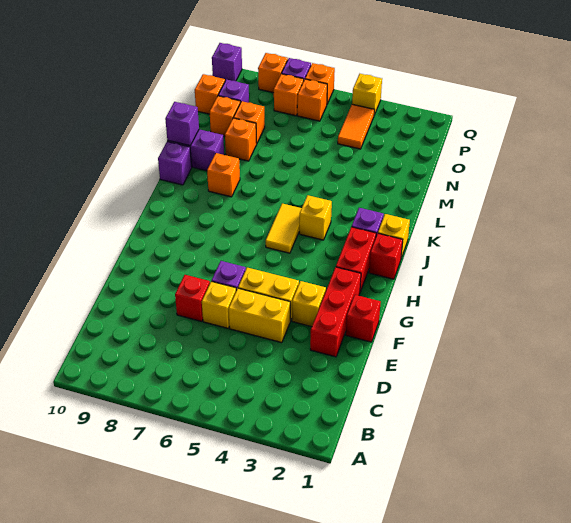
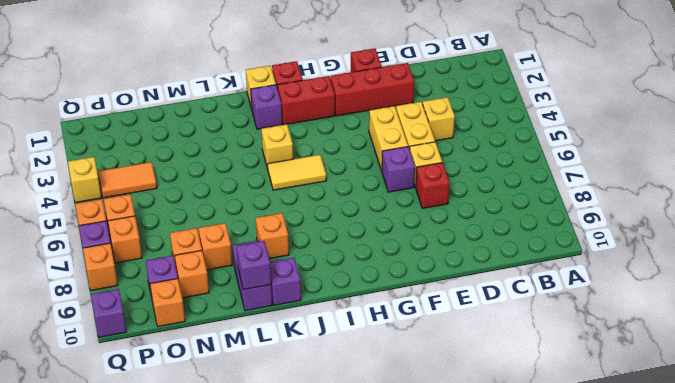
yellow 1x1 brick [292,281,326,327] -> yellow 1x1 brick moved to [423,97,455,141]

